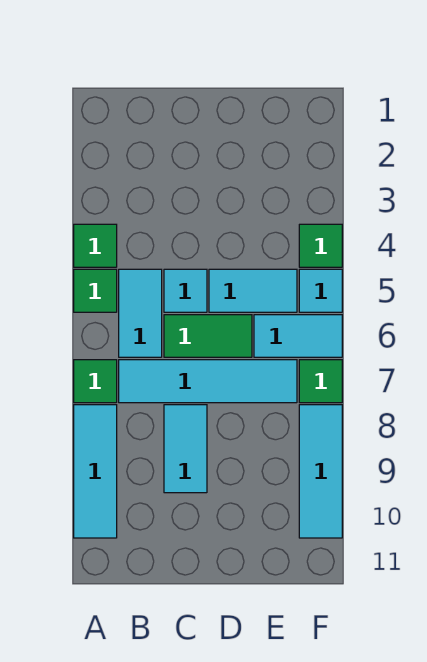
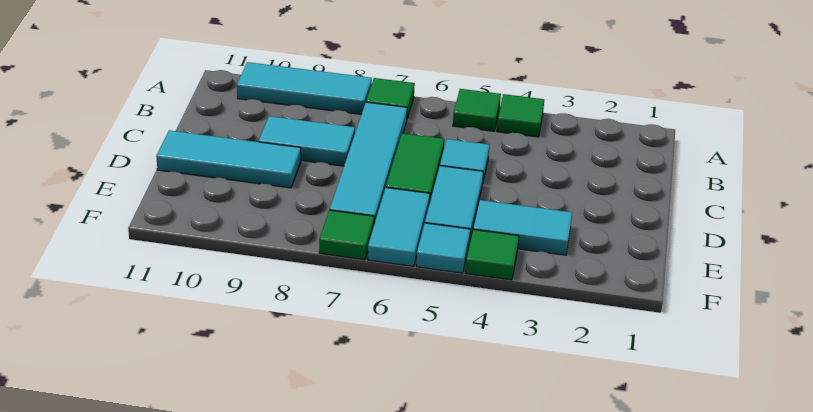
cyan 1x2 tile [119,269,162,357] -> cyan 1x2 tile moved to [473,200,572,255]
cyan 1x3 tile [299,405,342,538] -> cyan 1x3 tile moved to [156,130,301,188]

